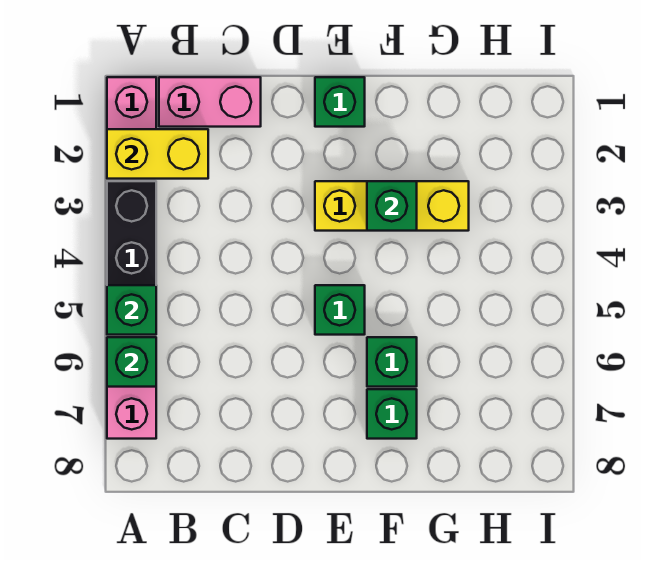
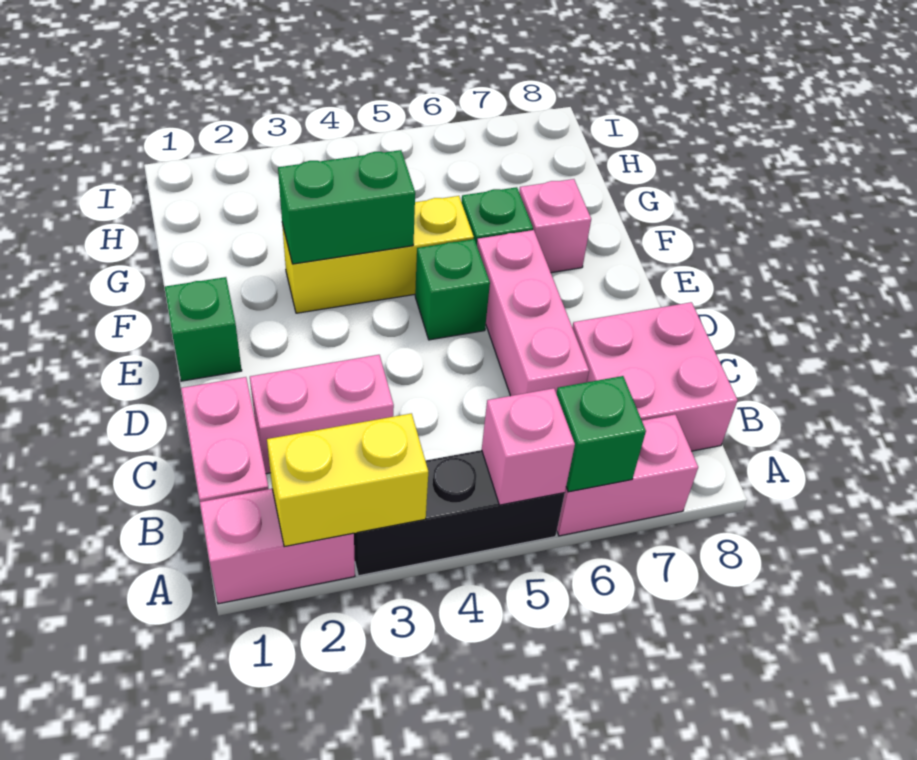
yellow 1x2 brick [107,129,208,179] -> yellow 1x2 brick turned to [267,413,428,547]
green 1x1 brick [107,285,156,335] -> pink 1x1 brick [482,388,575,505]
none -> pink 2x2 brick [572,302,738,451]
none -> pink 1x2 brick [250,355,394,474]
none -> pink 1x3 brick [477,230,589,396]
yellow 1x3 brick [315,181,469,231] -> yellow 1x3 brick turned to [282,196,474,313]
green 1x1 brick [367,181,417,231] -> green 1x2 brick [278,150,415,264]
green 1x1 brick [367,389,417,439] -> pink 1x1 brick [519,179,591,273]

